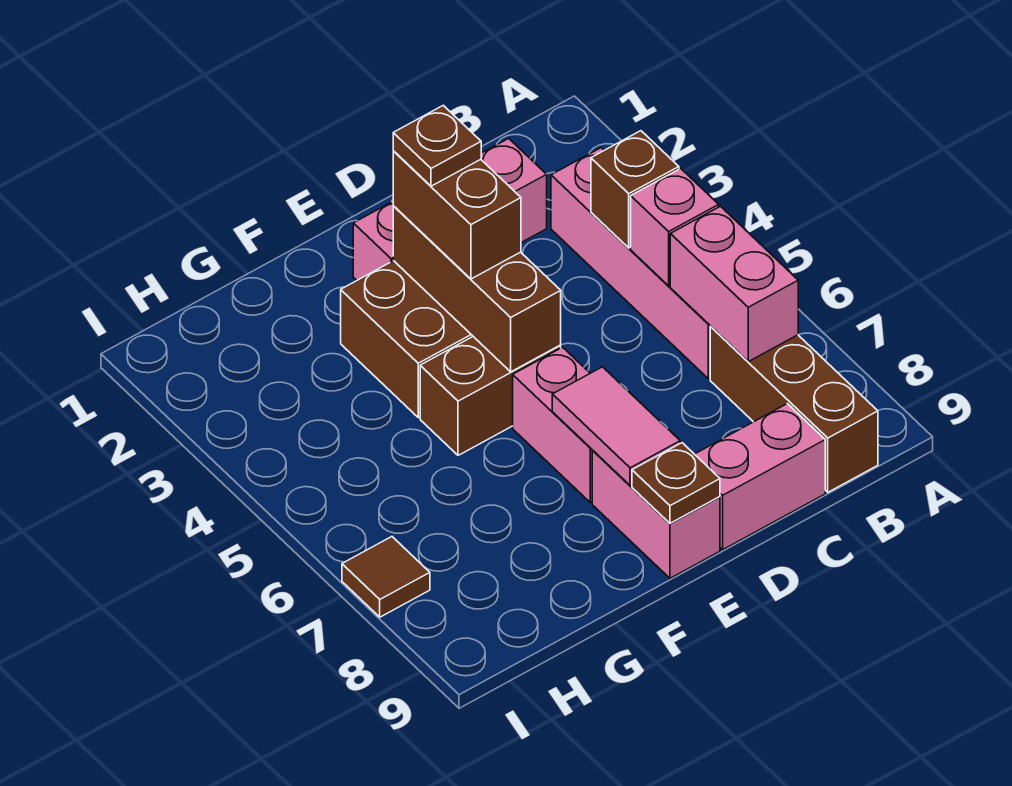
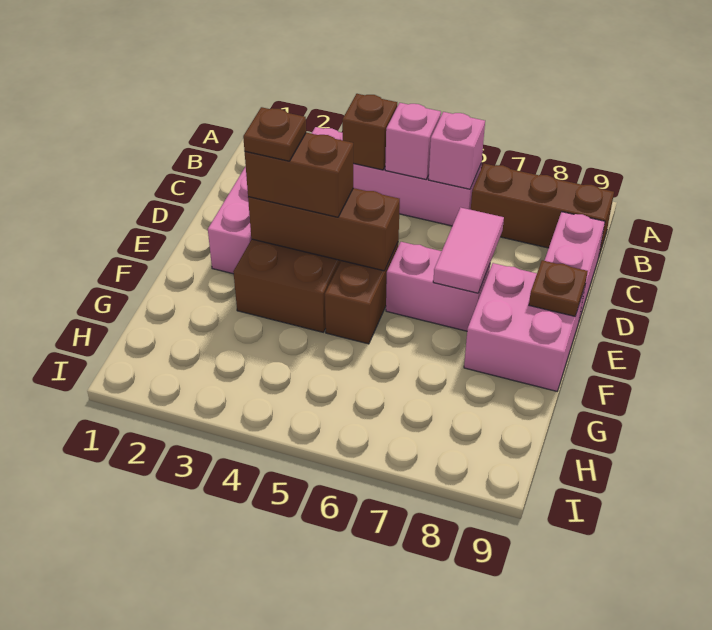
pink 1x2 brick [670,206,798,362] -> pink 1x1 brick [429,112,485,189]
pink 1x2 tile [552,367,680,486] -> pink 1x2 tile turned to [433,207,504,293]
pink 1x2 brick [592,450,720,578] -> pink 2x2 brick [464,263,585,391]
brown 1x1 tile [342,537,430,617] -> none

